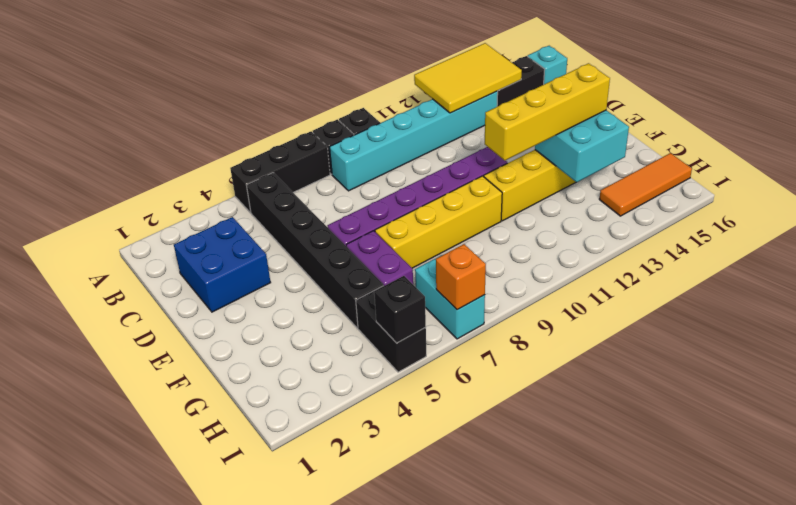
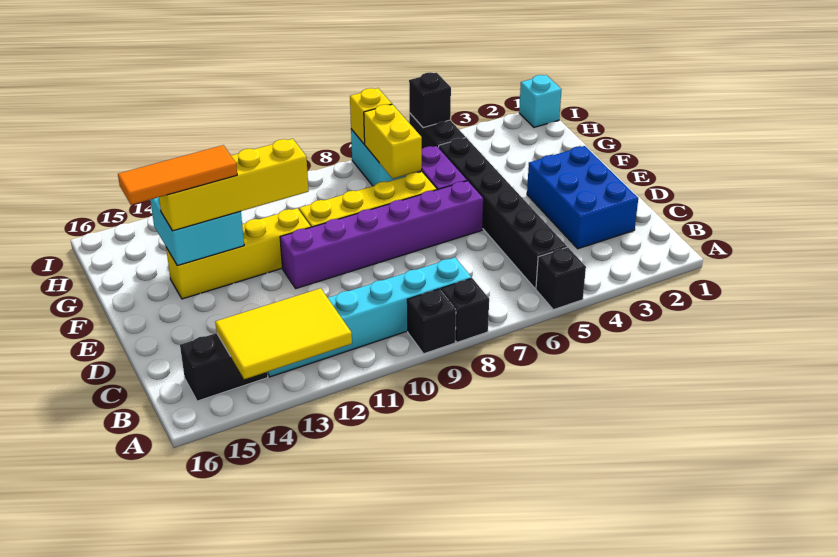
black 1x3 brick [230,131,330,213] -> black 1x1 brick [536,247,586,310]
cyan 1x1 brick [527,46,567,84] -> cyan 1x1 brick moved to [519,75,561,127]
blue 2x2 brick [174,217,271,312] -> blue 2x3 brick [527,146,638,249]
none -> yellow 1x2 brick [364,104,422,179]
orange 1x3 tile [599,153,692,216] -> orange 1x3 tile moved to [118,145,237,205]
orange 1x1 brick [436,244,486,310] -> yellow 1x1 brick [350,88,392,144]

